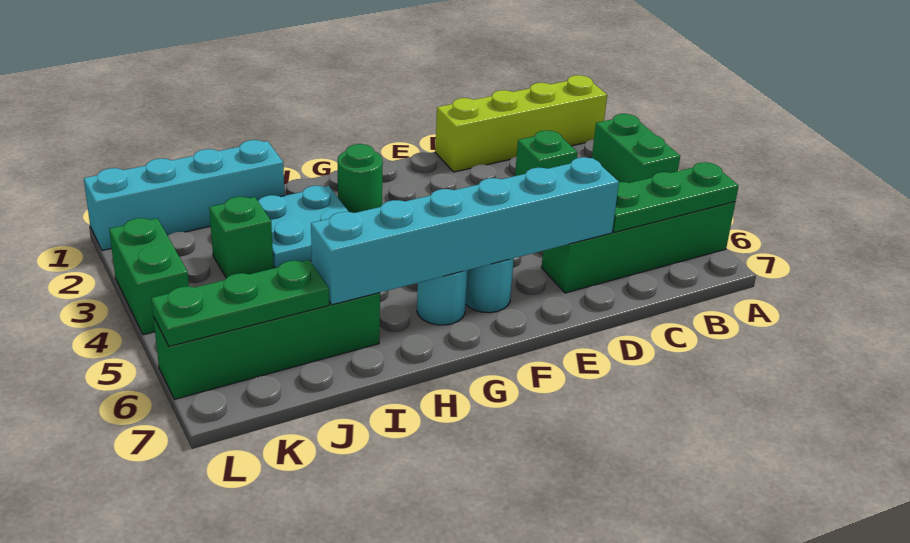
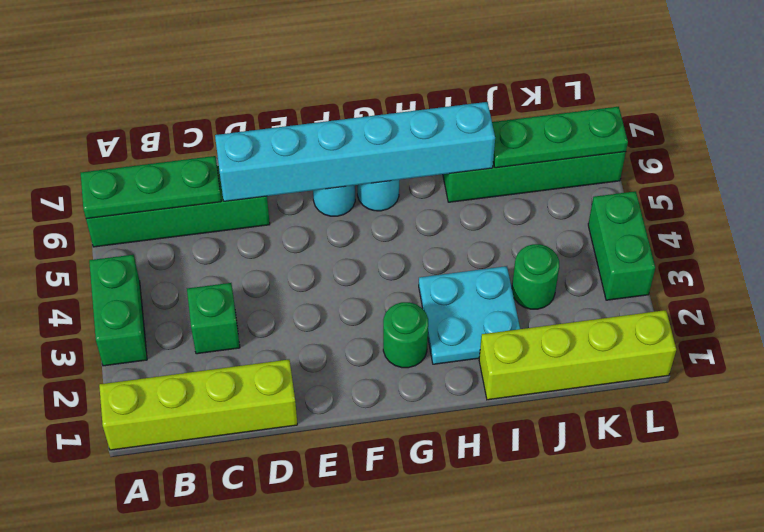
cyan 1x4 brick [84,140,285,250] -> lime 1x4 brick [479,310,676,400]
green 1x1 brick [209,197,273,278] -> green 1x1 round brick [512,244,559,309]

